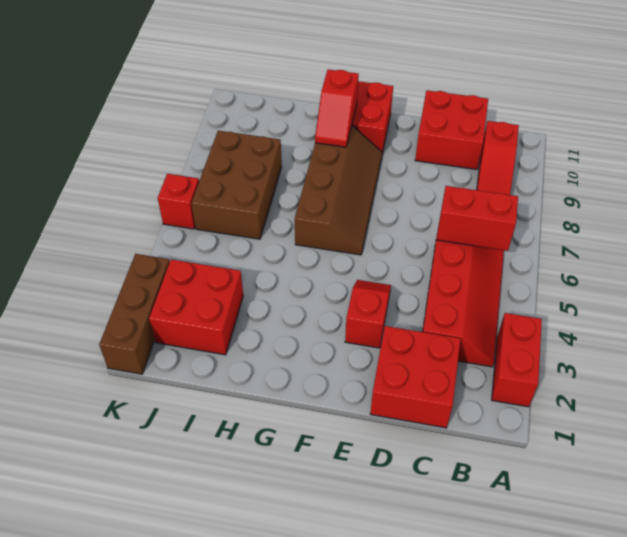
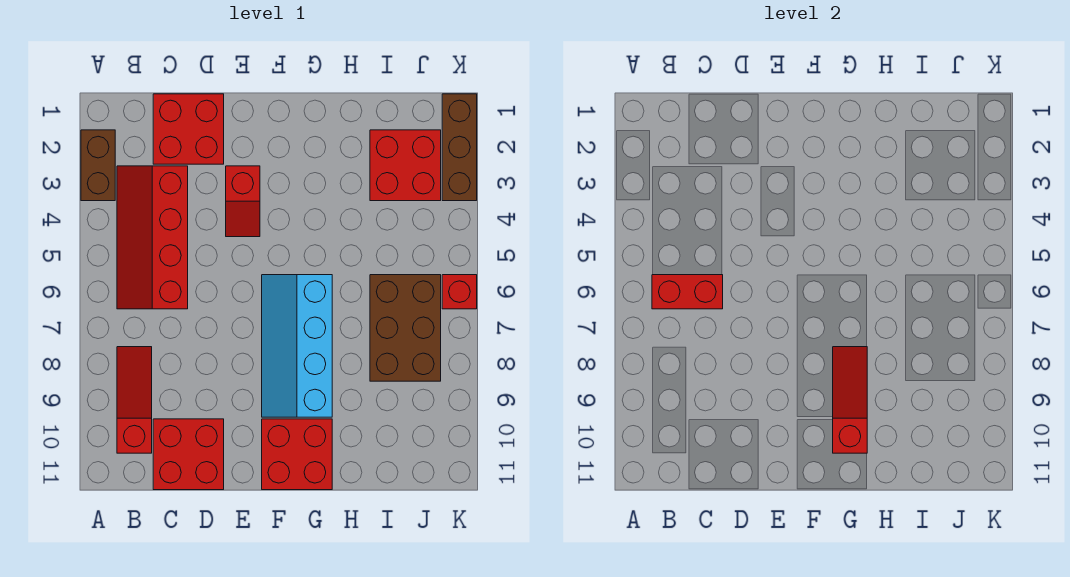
red 1x2 brick [492,313,542,407] -> brown 1x2 brick [81,130,115,201]
brown 2x4 slope [295,126,382,255] -> cyan 2x4 slope [262,275,332,417]
red 1x2 slope [315,70,359,147] -> red 1x3 slope [833,347,867,453]

